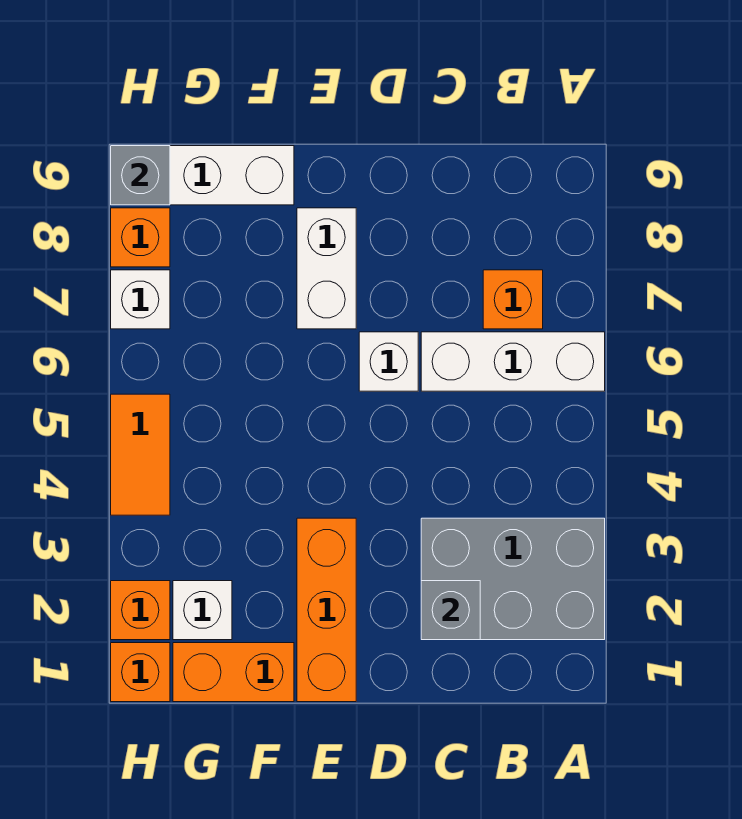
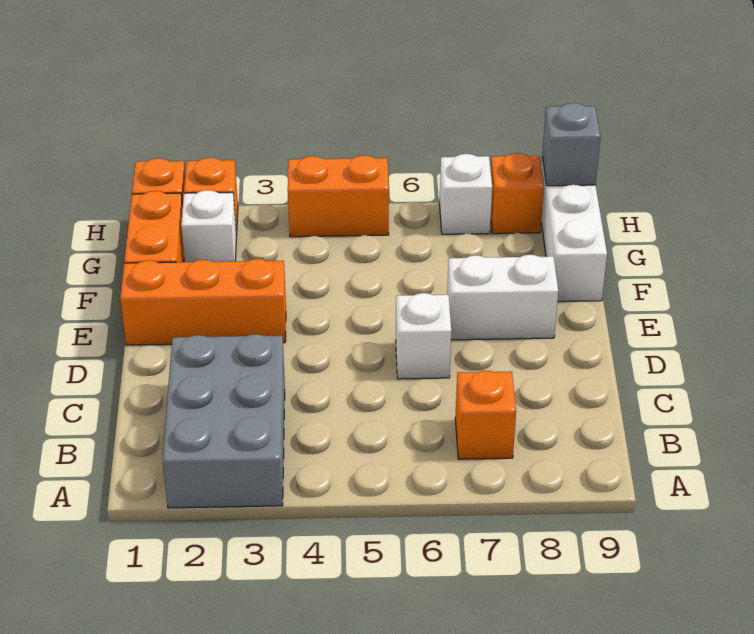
white 1x3 brick [421,332,605,391] -> none
grey 1x1 brick [421,581,480,640] -> none
orange 1x2 tile [111,394,170,515] -> orange 1x2 brick [288,155,389,237]

